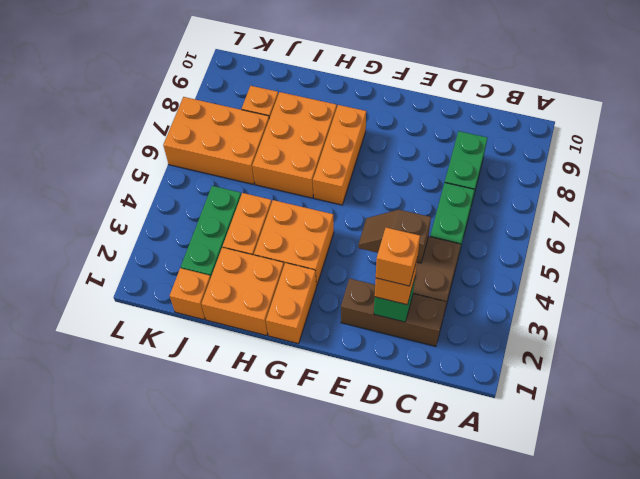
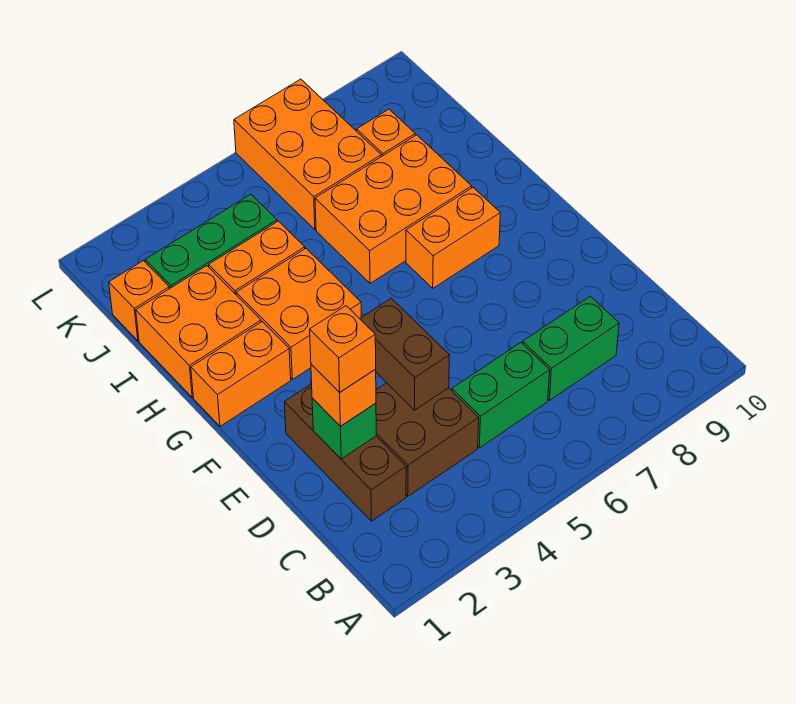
brown 1x2 slope [358,209,431,263] -> brown 1x2 brick [360,298,449,410]
orange 1x3 brick [313,105,366,205] -> orange 1x2 brick [406,188,500,288]

